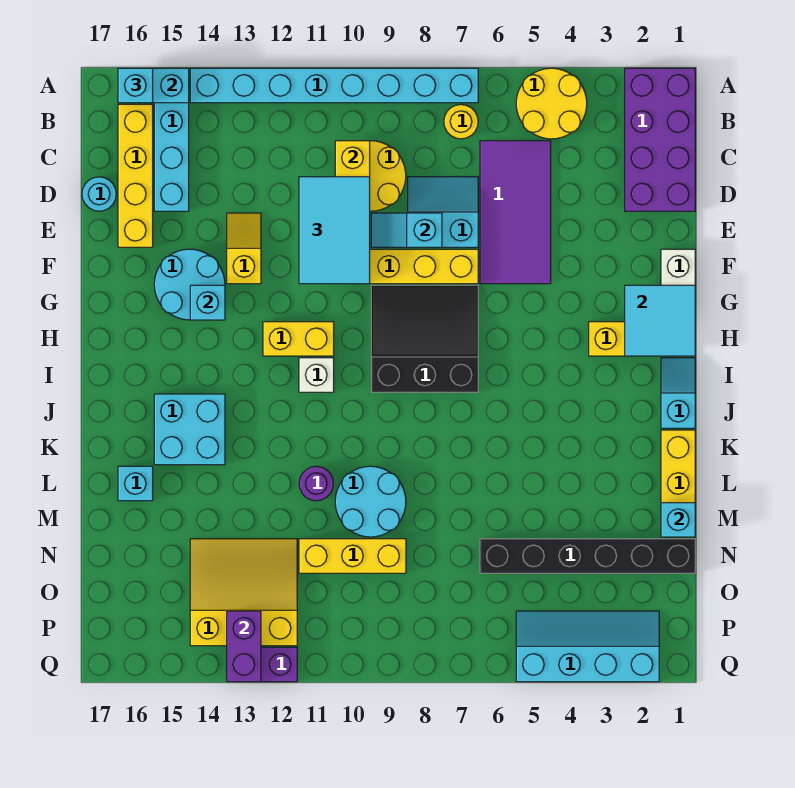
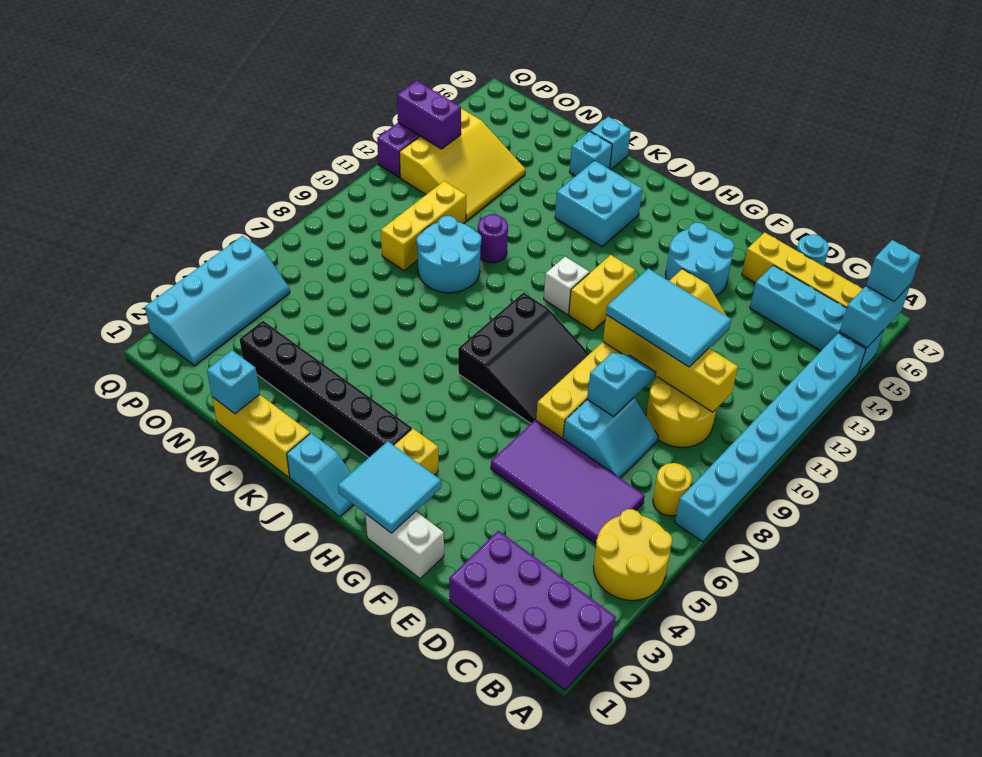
cyan 1x1 brick [190,285,225,320] -> cyan 1x1 brick moved to [590,117,631,170]
black 1x6 brick [480,539,695,573] -> black 1x6 brick turned to [240,321,412,457]

